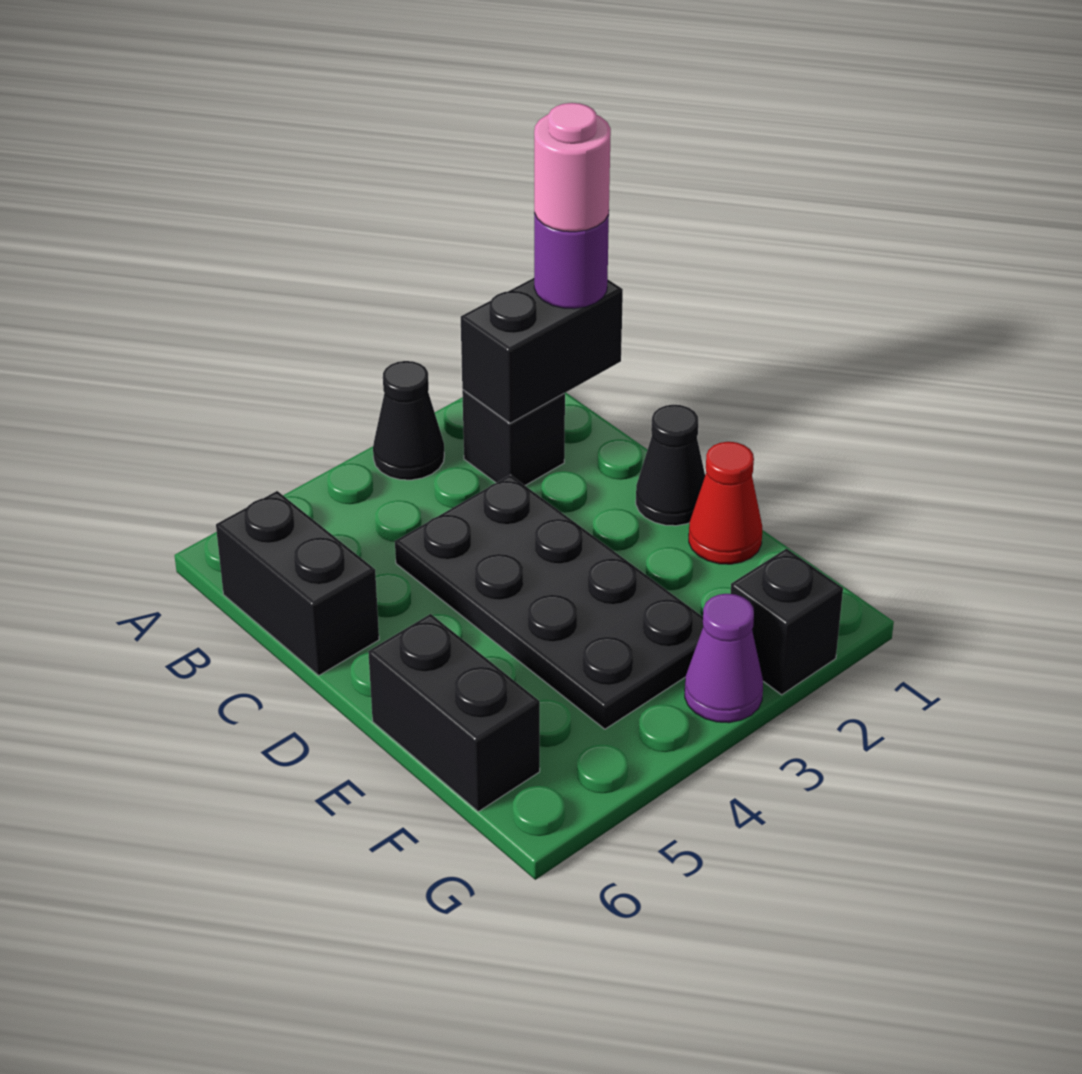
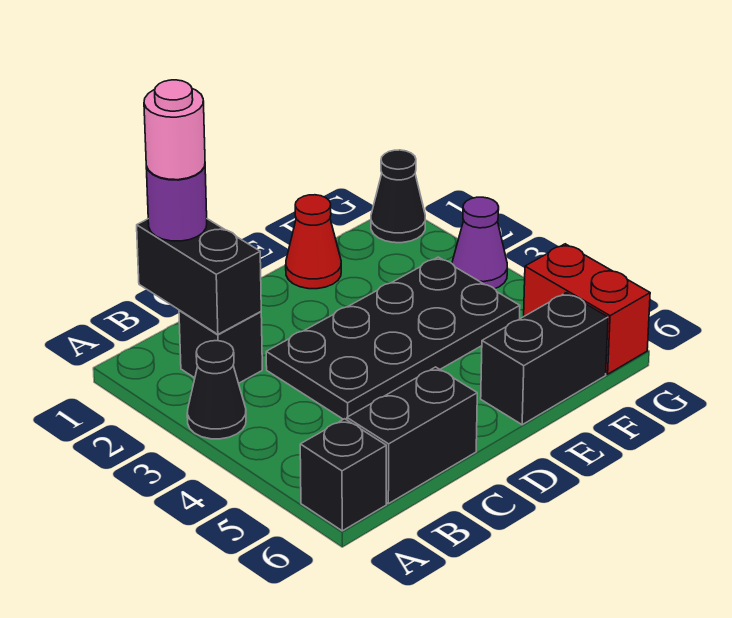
black 1x1 cone [636,405,705,526] -> black 1x1 cone moved to [371,150,425,243]
black 1x1 brick [731,549,843,695] -> black 1x1 brick moved to [300,419,386,531]
none -> red 1x2 brick [524,244,650,374]

